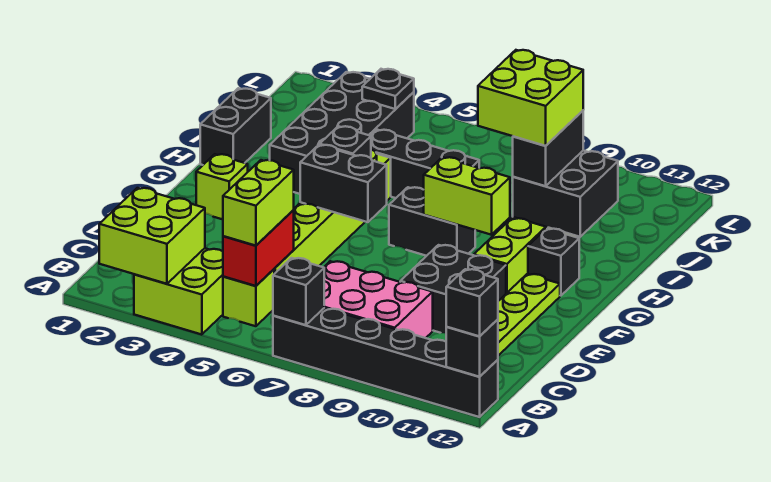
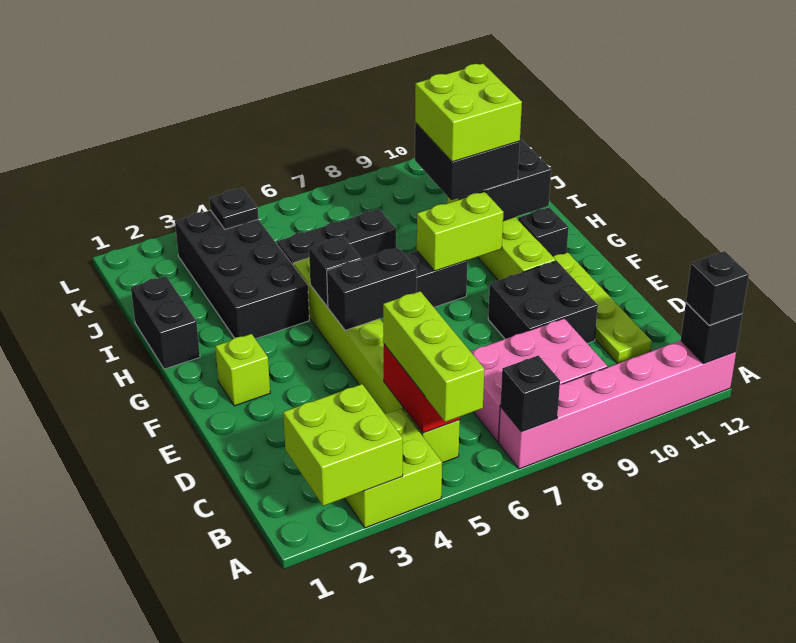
black 1x6 brick [273,308,498,417] -> pink 1x6 brick [499,341,736,469]
lime 1x2 brick [223,160,294,246] -> lime 1x3 brick [383,291,484,422]
black 1x2 brick [513,111,583,186] -> black 2x2 brick [415,123,520,200]

